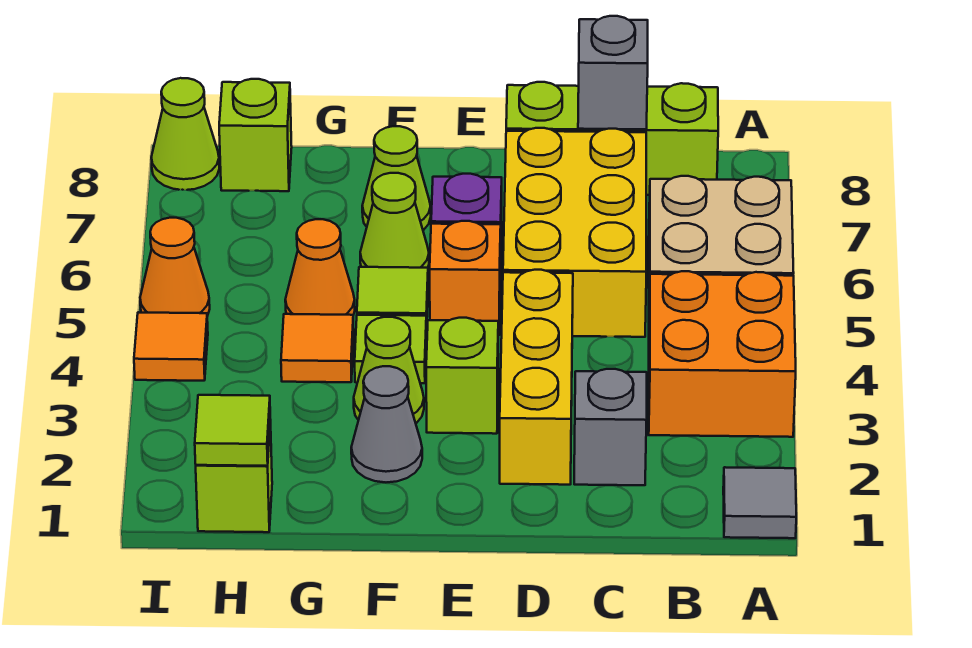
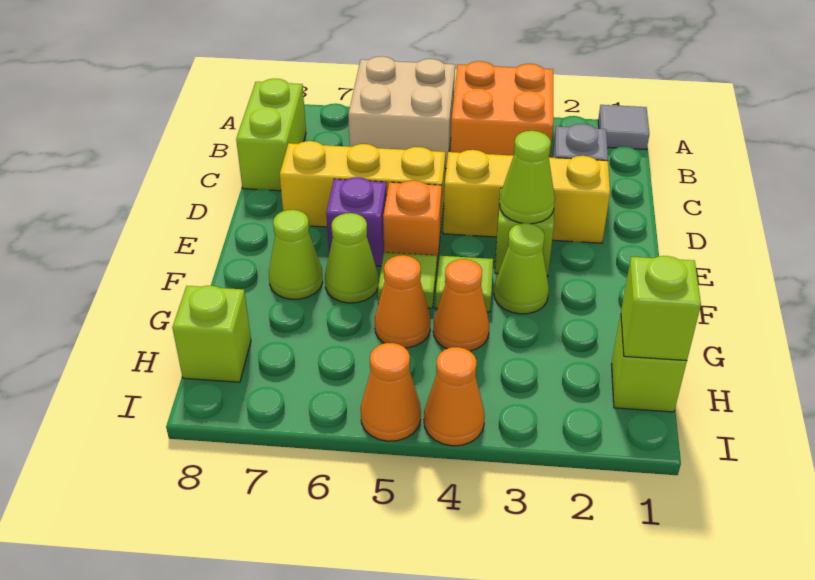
lime 1x3 brick [506,82,718,195] -> lime 1x2 brick [236,79,306,191]
yellow 2x3 brick [503,128,646,337] -> yellow 1x3 brick [280,141,445,227]
grey 1x1 brick [578,16,648,129] -> none
grey 1x1 cone [351,366,422,482] -> none
orange 1x1 tile [281,314,354,382] -> orange 1x1 cone [433,259,490,351]
lime 1x1 tile [195,395,270,466] -> lime 1x1 brick [621,256,701,361]
orange 1x1 tile [134,312,208,381] -> orange 1x1 cone [424,347,485,446]
lime 1x1 cone [151,78,219,190] -> lime 1x1 cone moved to [499,131,555,224]

